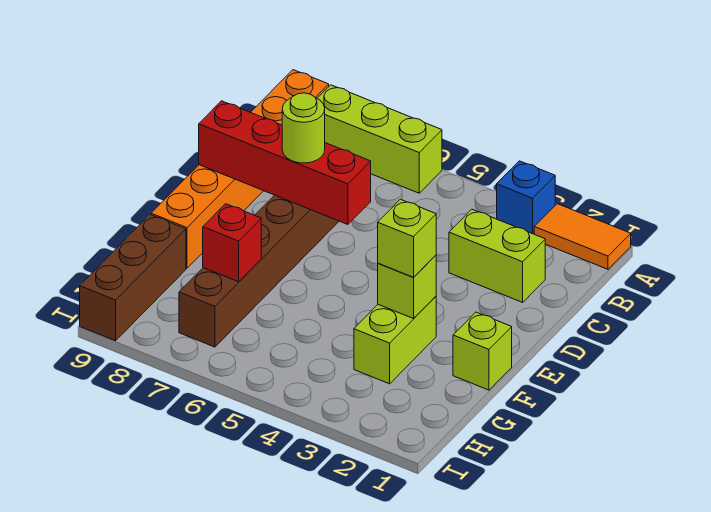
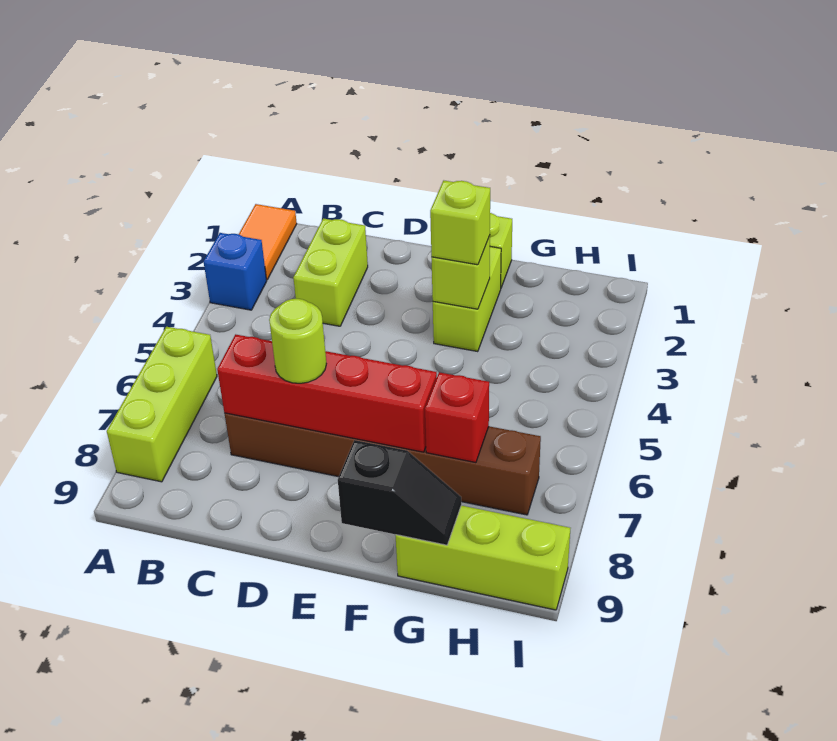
orange 1x6 brick [151,70,329,268] -> none
red 1x4 brick [199,101,371,225] -> red 1x4 brick turned to [217,334,437,452]
lime 1x2 brick [354,296,436,384] -> lime 1x2 brick turned to [433,247,501,352]
none -> black 1x2 slope [338,440,461,545]
brown 1x3 brick [80,215,186,341] -> lime 1x3 brick [395,505,570,610]

